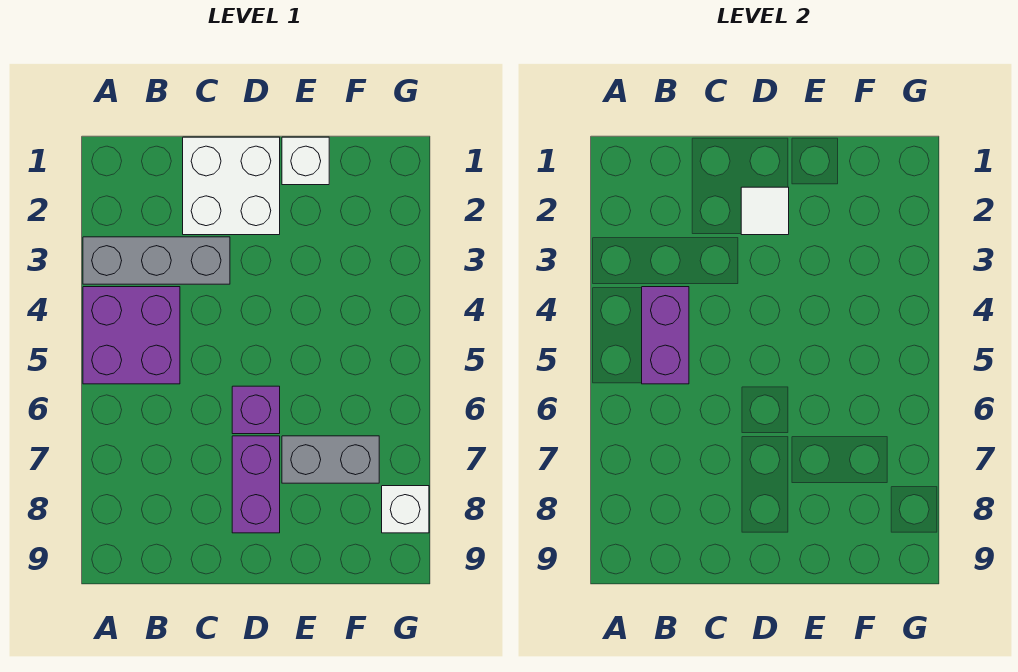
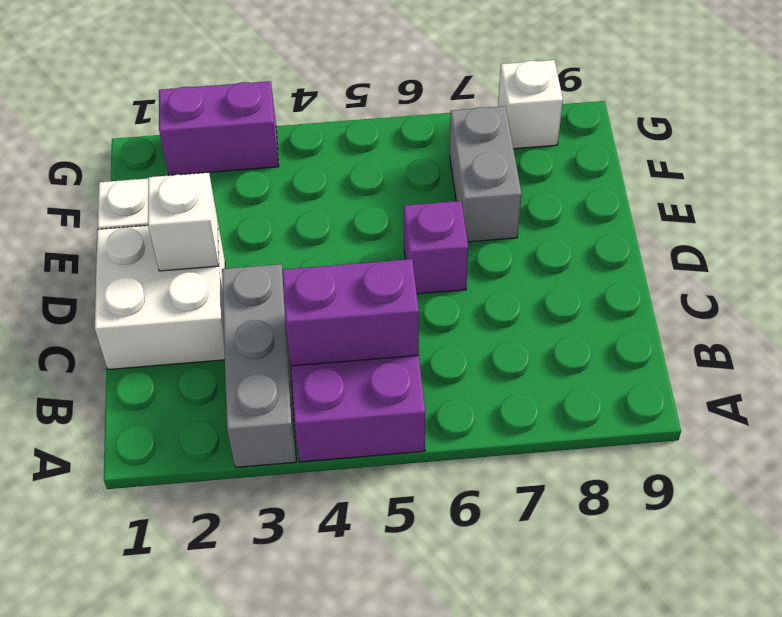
white 1x1 tile [741,187,789,235] -> white 1x1 brick [148,172,219,271]
purple 1x2 brick [232,436,280,533] -> purple 1x2 brick moved to [159,81,279,175]

